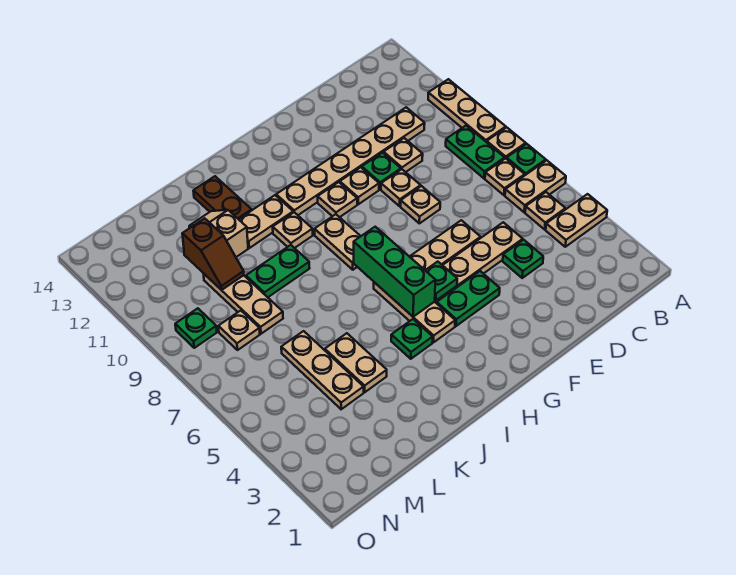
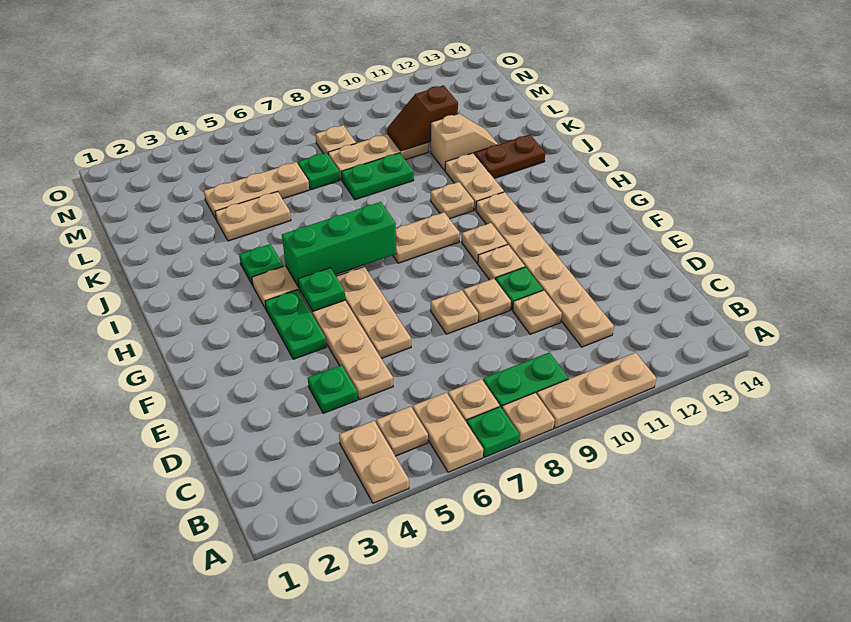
green 1x2 plate [246,245,310,297] -> green 1x2 plate turned to [341,153,414,200]
green 1x1 plate [175,308,217,348] -> green 1x1 plate moved to [298,153,340,190]

